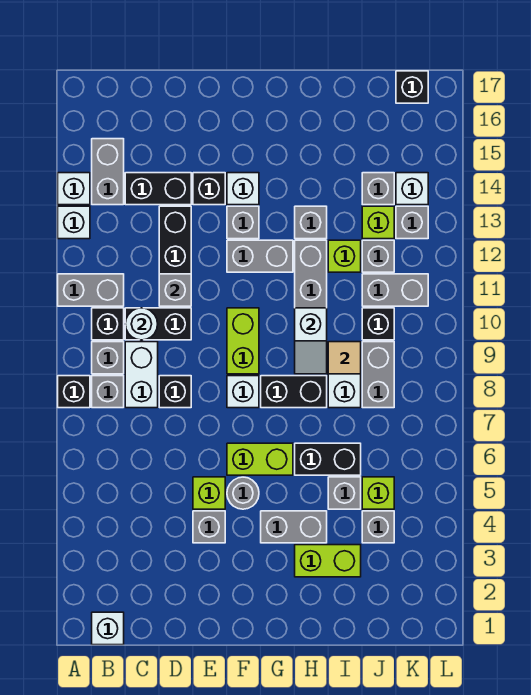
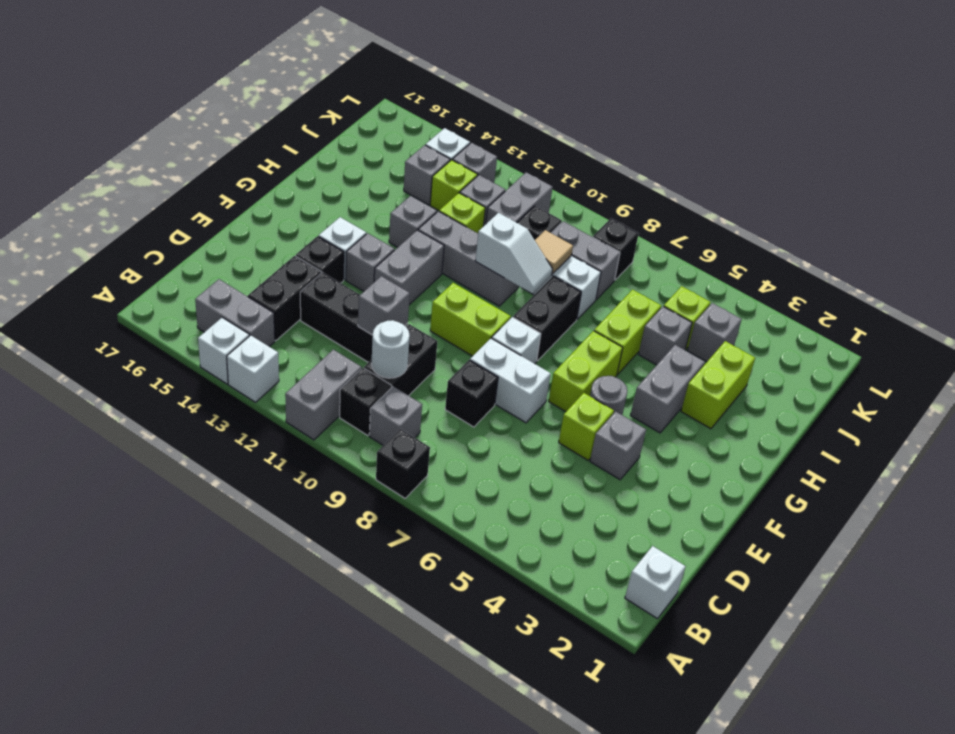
grey 1x1 brick [92,376,124,408] -> none
white 1x2 brick [125,342,158,408] -> white 1x2 brick moved to [470,338,551,423]
black 1x2 brick [295,443,361,475] -> lime 1x2 brick [594,290,661,375]
black 1x1 brick [396,71,428,103] -> black 1x1 brick moved to [593,218,639,280]

